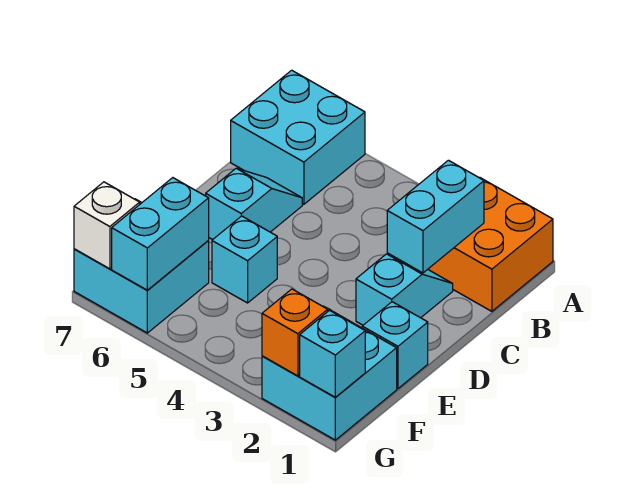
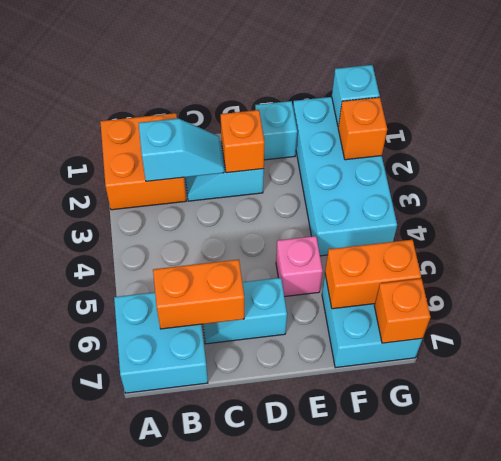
cyan 1x2 brick [387,160,484,273] -> cyan 1x2 slope [139,119,224,181]
none -> orange 1x2 brick [153,260,244,329]
none -> orange 1x1 brick [221,110,265,173]
cyan 1x1 brick [212,216,277,303] -> pink 1x1 brick [276,236,323,297]
cyan 2x2 brick [262,306,397,440] -> cyan 2x4 brick [293,97,397,256]
cyan 1x2 brick [112,178,209,290] -> orange 1x2 brick [325,240,421,309]
white 1x1 brick [74,182,140,269] -> orange 1x1 brick [374,279,430,343]

